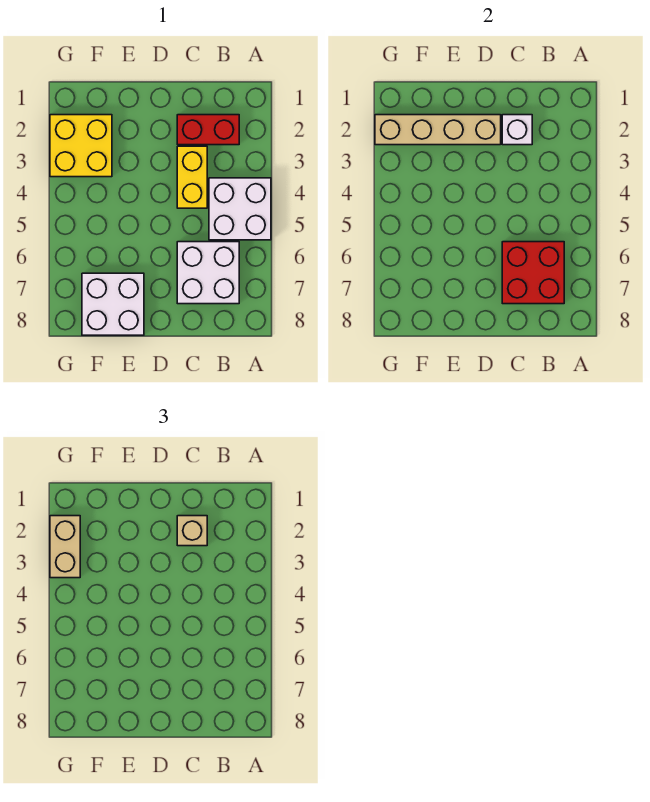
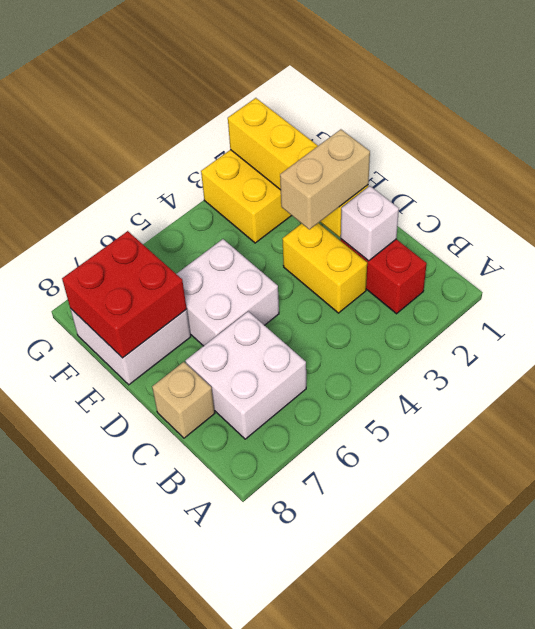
white 2x2 brick [209,178,271,240] -> white 2x2 brick moved to [177,239,279,346]
red 2x2 brick [502,242,564,304] -> red 2x2 brick moved to [62,231,187,358]
tan 1x1 brick [177,516,207,546] -> tan 1x1 brick moved to [152,362,215,438]
yellow 1x2 brick [177,146,207,208] -> yellow 1x2 brick turned to [283,223,367,313]
tan 1x4 brick [375,115,501,145] -> yellow 1x4 brick [228,98,368,237]
tan 1x2 brick [50,516,80,578] -> tan 1x2 brick moved to [280,129,370,229]

